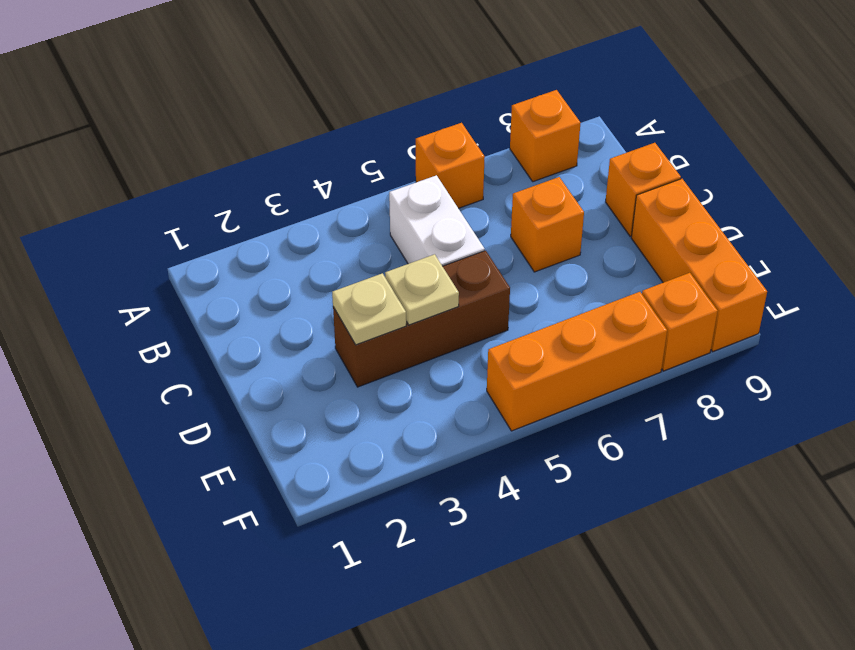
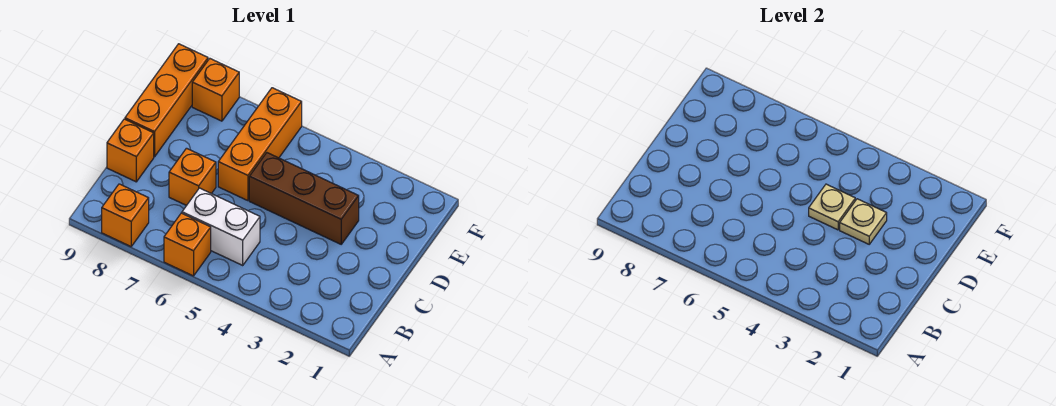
white 1x2 brick [389,175,485,266] -> white 1x2 brick turned to [182,188,260,265]
orange 1x3 brick [487,292,667,431] -> orange 1x3 brick turned to [218,88,302,201]

